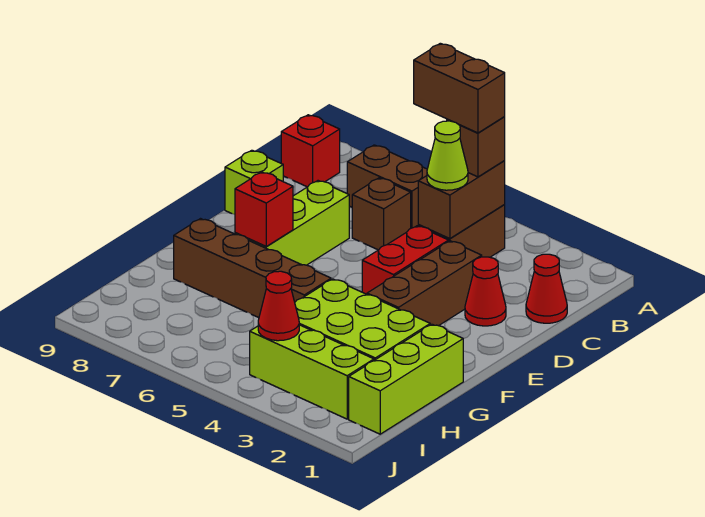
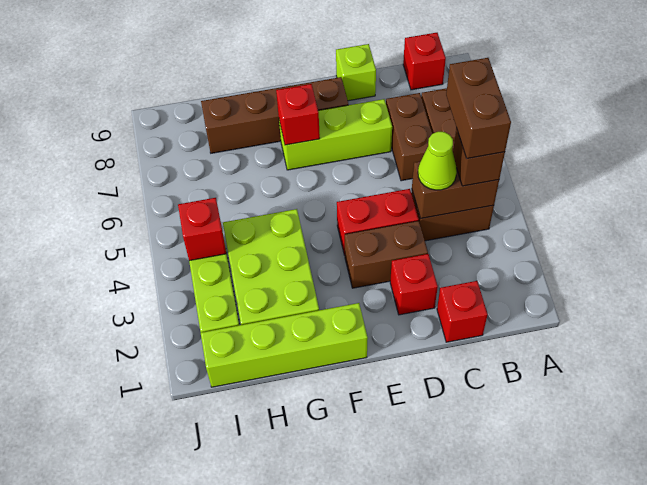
red 1x1 cone [526,254,567,323] -> red 1x1 brick [437,281,488,342]
brown 1x1 brick [352,178,411,250] -> brown 1x2 brick [386,93,432,181]
red 1x1 cone [465,257,506,326] -> red 1x1 brick [390,254,438,315]
brown 1x3 brick [367,241,482,326] -> brown 1x2 brick [345,221,428,288]
lime 1x3 brick [349,324,463,434] -> lime 1x4 brick [201,303,368,387]
brown 1x4 brick [174,219,331,318] -> brown 1x4 brick turned to [201,77,348,153]
red 1x1 cone [258,271,299,341] -> red 1x1 brick [178,198,226,261]

